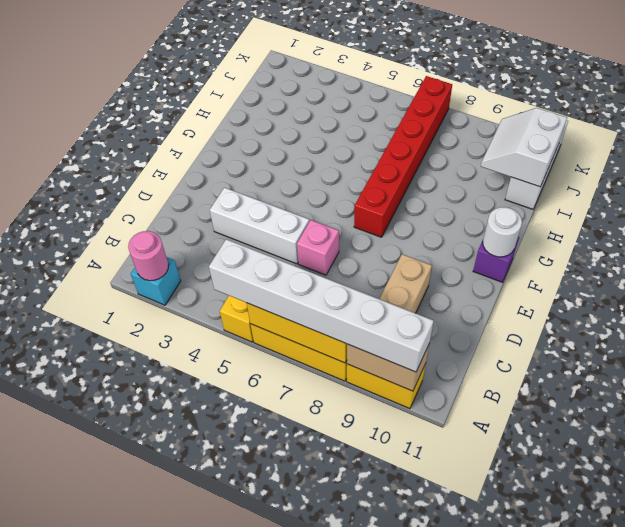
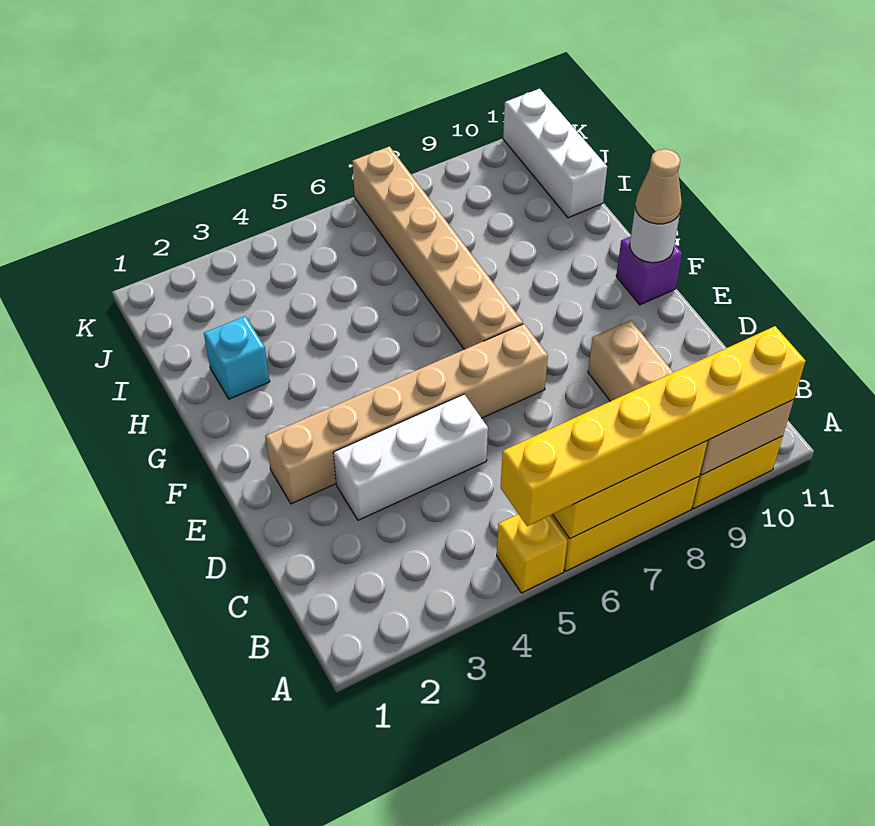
cyan 1x1 brick [131,257,181,305] -> cyan 1x1 brick moved to [204,316,270,399]
pink 1x1 round brick [128,231,169,281] -> none
white 1x6 brick [209,239,434,372] -> yellow 1x6 brick [501,326,806,526]
pink 1x1 brick [297,220,339,275] -> none
none -> tan 1x6 brick [265,324,548,504]
red 1x6 brick [354,76,452,237] -> tan 1x6 brick [352,146,523,349]
none -> tan 1x1 cone [635,149,682,224]
white 2x2 slope [481,108,567,187] -> none

